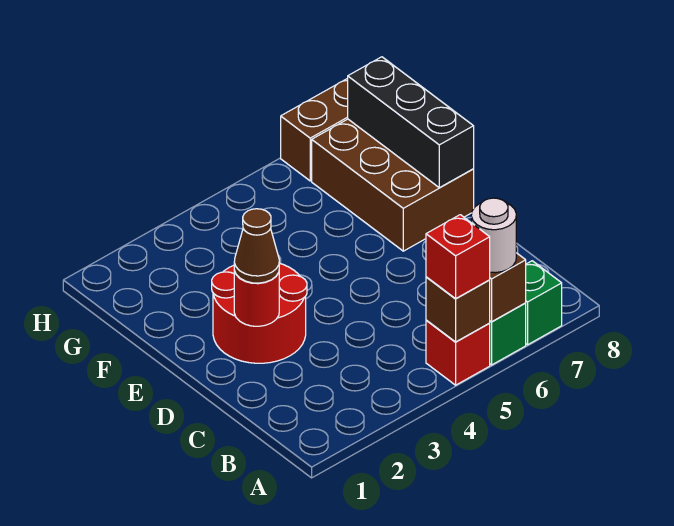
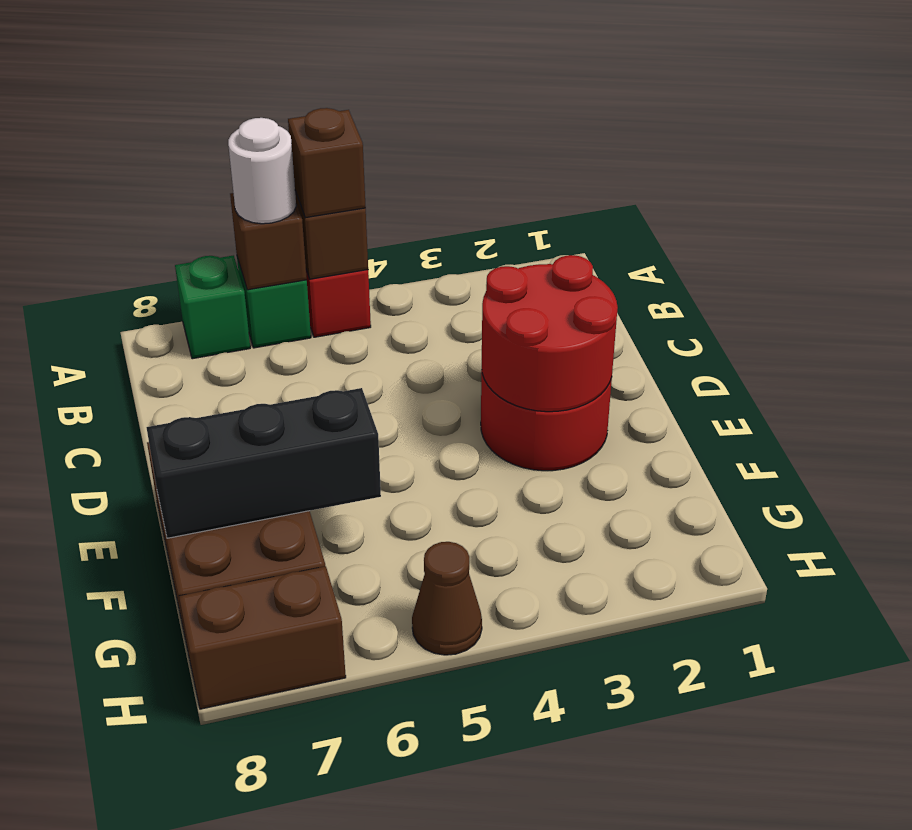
red 1x1 brick [426,215,490,299] -> brown 1x1 brick [288,108,366,218]
red 1x1 round brick [234,271,279,326] -> red 2x2 round brick [482,255,618,412]
brown 1x1 cone [234,209,279,283] -> brown 1x1 cone moved to [412,542,482,655]
black 1x3 brick [348,57,474,188] -> black 1x3 brick turned to [146,388,381,538]

